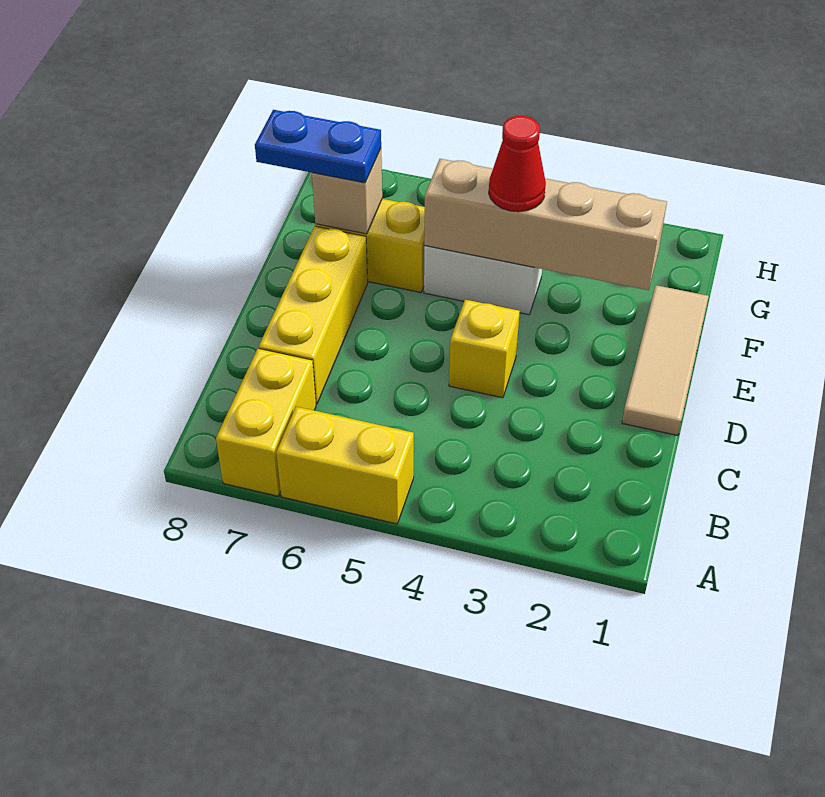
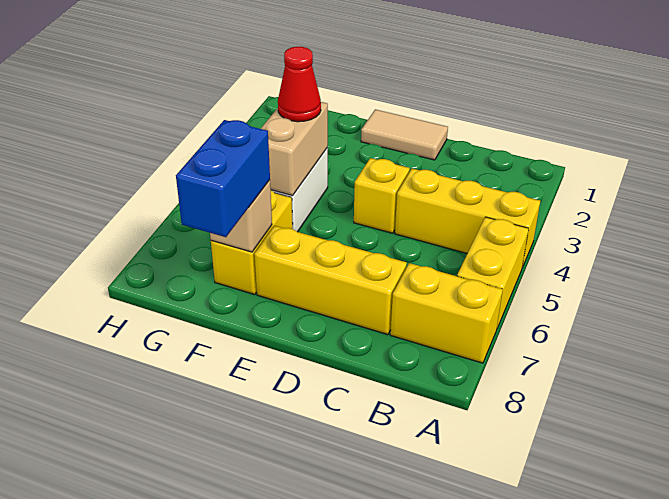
none -> yellow 1x3 brick [395,168,540,268]
tan 1x3 tile [622,285,709,435] -> tan 1x2 tile [361,109,448,160]
tan 1x4 brick [424,159,667,290] -> tan 1x2 brick [261,102,328,196]
blue 1x2 plate [255,110,381,183] -> blue 1x2 brick [176,120,270,237]

